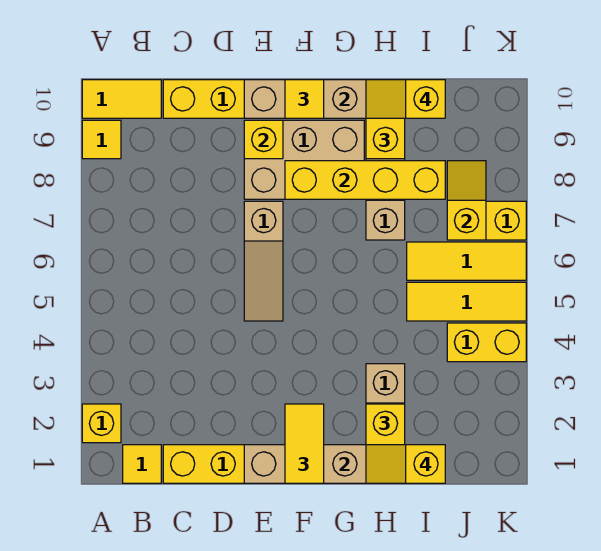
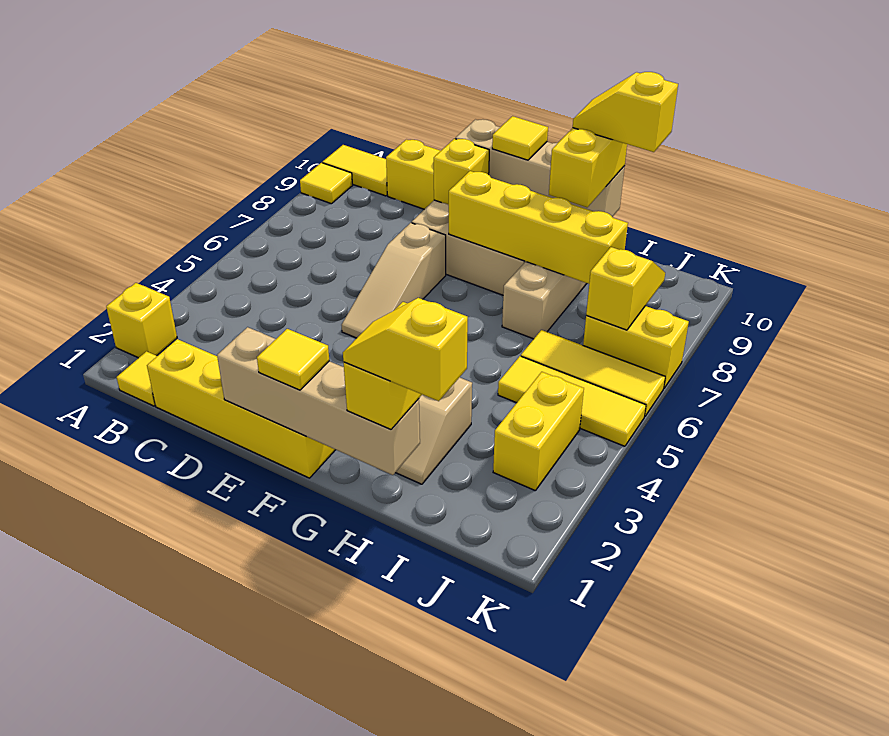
yellow 1x2 tile [285,404,324,483] -> yellow 1x1 tile [257,329,329,390]
yellow 1x2 brick [447,323,526,362] -> yellow 1x2 brick turned to [493,372,584,491]

